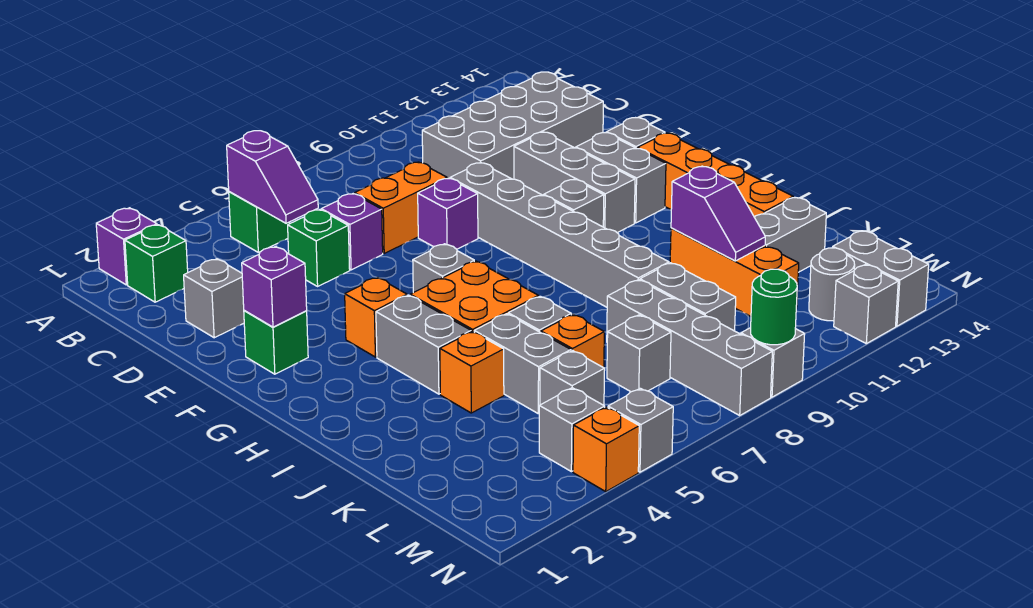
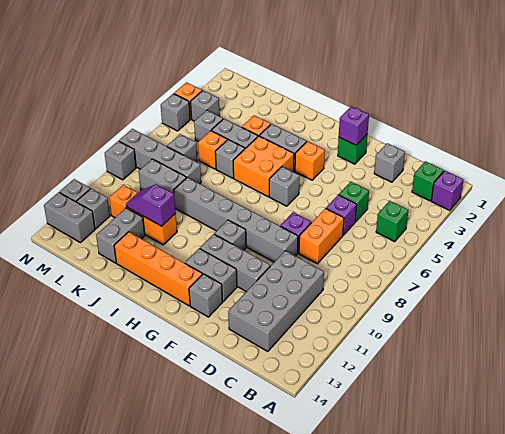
purple 1x2 slope [227,131,318,223] -> none
grey 1x1 round brick [809,248,855,321] -> grey 1x1 brick [77,189,110,229]
green 1x1 round brick [751,269,797,345] -> none

